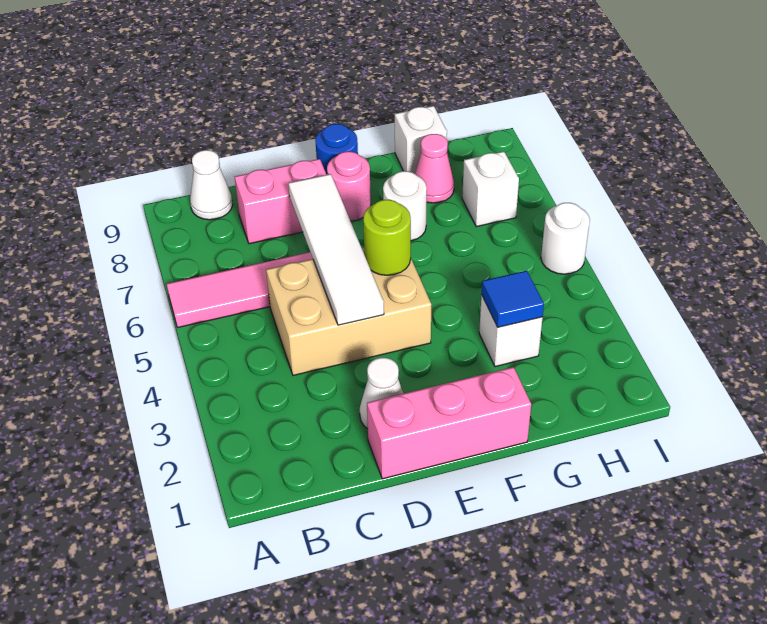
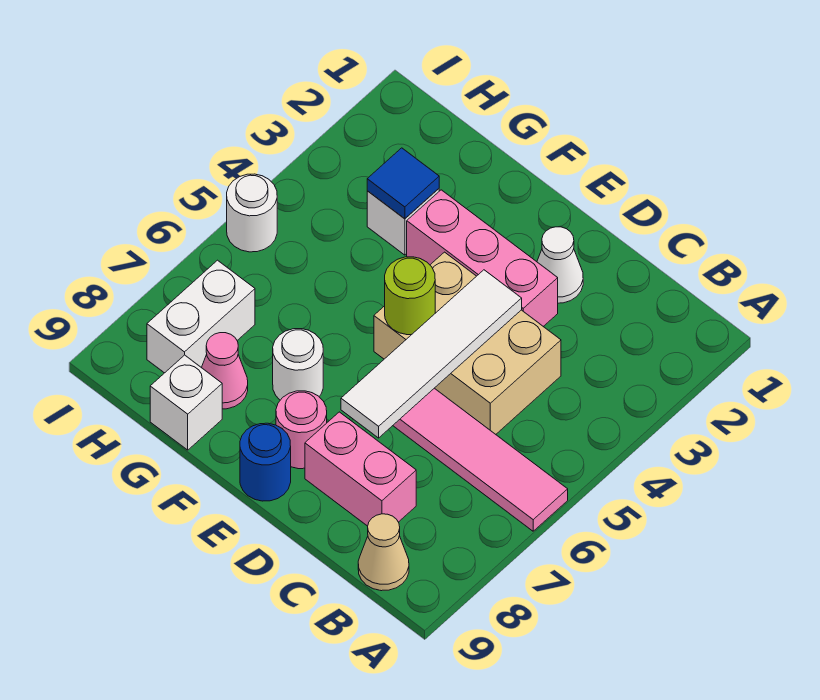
white 1x1 cone [190,150,233,220] -> tan 1x1 cone [358,514,409,591]
pink 1x3 brick [367,367,531,479] -> pink 1x3 brick moved to [407,190,558,326]
white 1x1 brick [462,151,519,227] -> white 1x2 brick [147,260,255,373]

